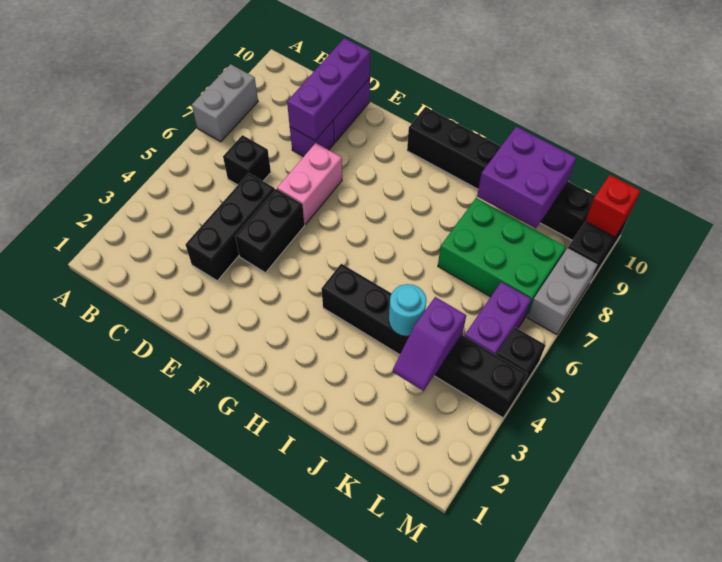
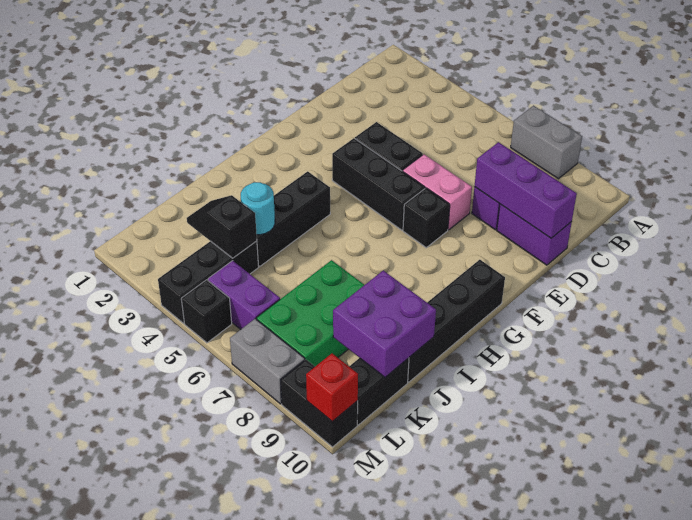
black 1x1 brick [223,135,271,185] -> black 1x1 brick moved to [403,188,450,248]
black 1x3 brick [186,173,275,281] -> black 1x3 brick moved to [332,138,425,230]
purple 1x2 slope [393,297,466,391] -> black 1x2 slope [187,195,257,258]

